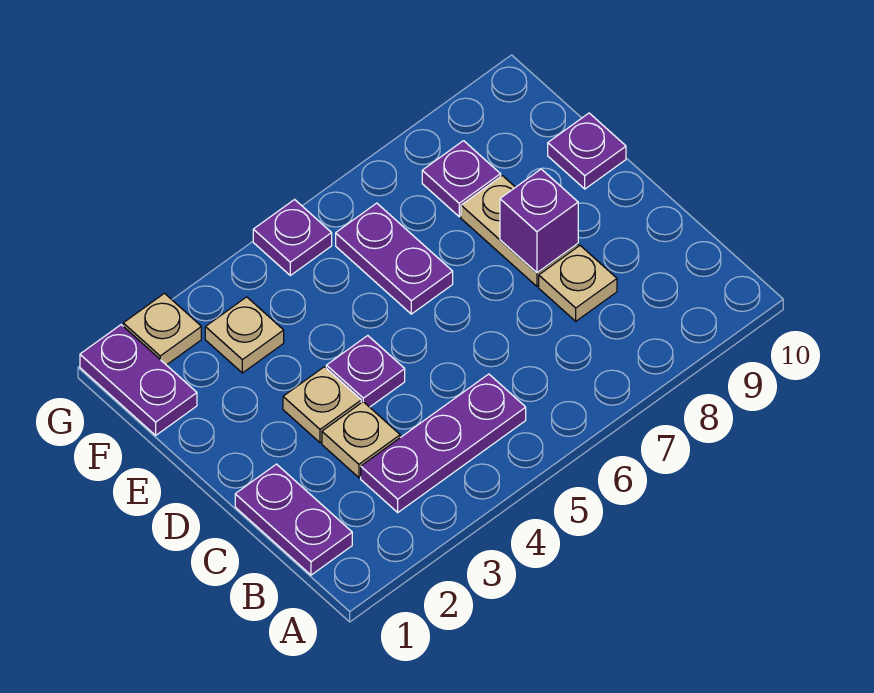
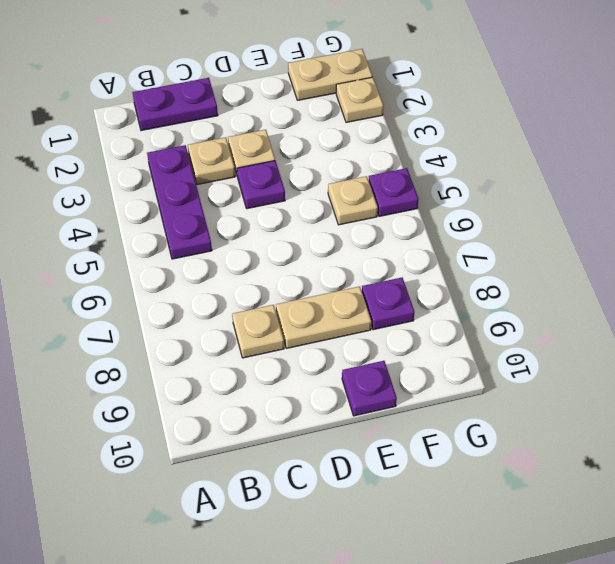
purple 1x1 brick [500,169,578,273] -> none
purple 1x2 plate [336,203,453,314] -> none
purple 1x2 plate [80,325,197,435] -> tan 1x2 plate [288,49,373,100]
tan 1x1 plate [205,297,284,373] -> tan 1x1 plate moved to [328,176,378,225]

